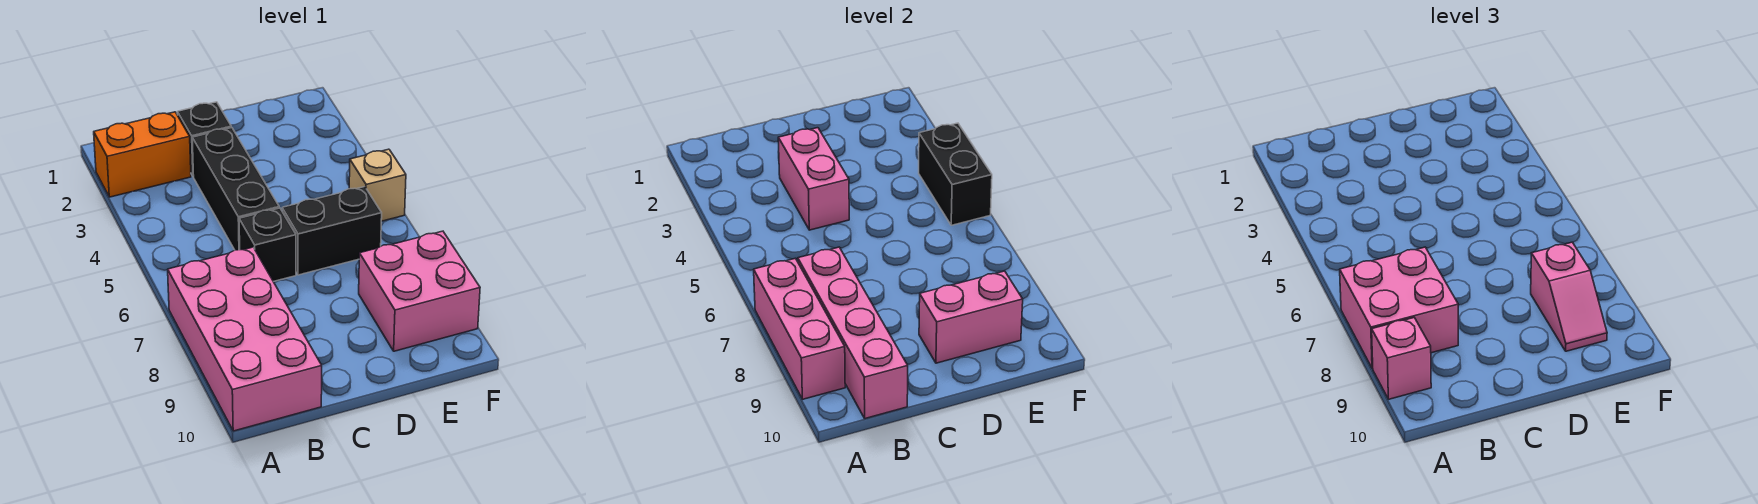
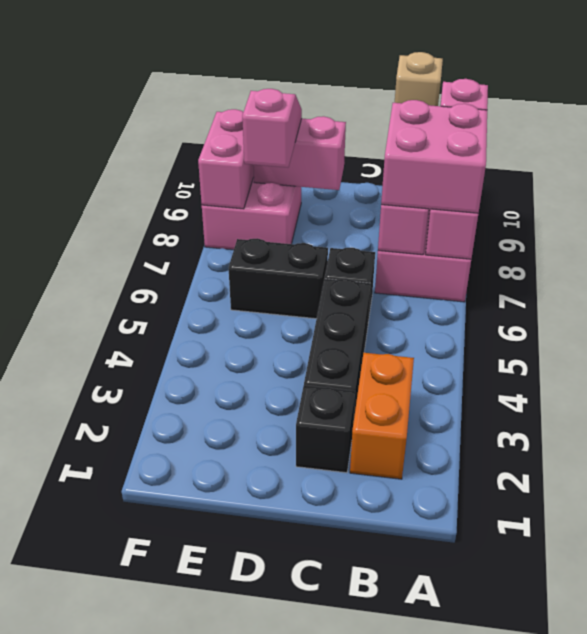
orange 1x2 brick [94,112,191,197] -> orange 1x2 brick turned to [350,353,414,479]
pink 1x2 brick [778,128,849,230] -> pink 1x2 brick moved to [198,109,254,209]
black 1x2 brick [919,123,992,225] -> none
tan 1x1 brick [349,149,406,221] -> tan 1x1 brick moved to [395,52,443,106]

